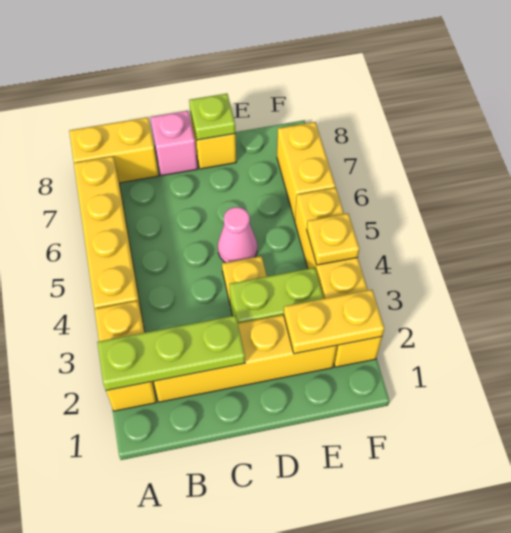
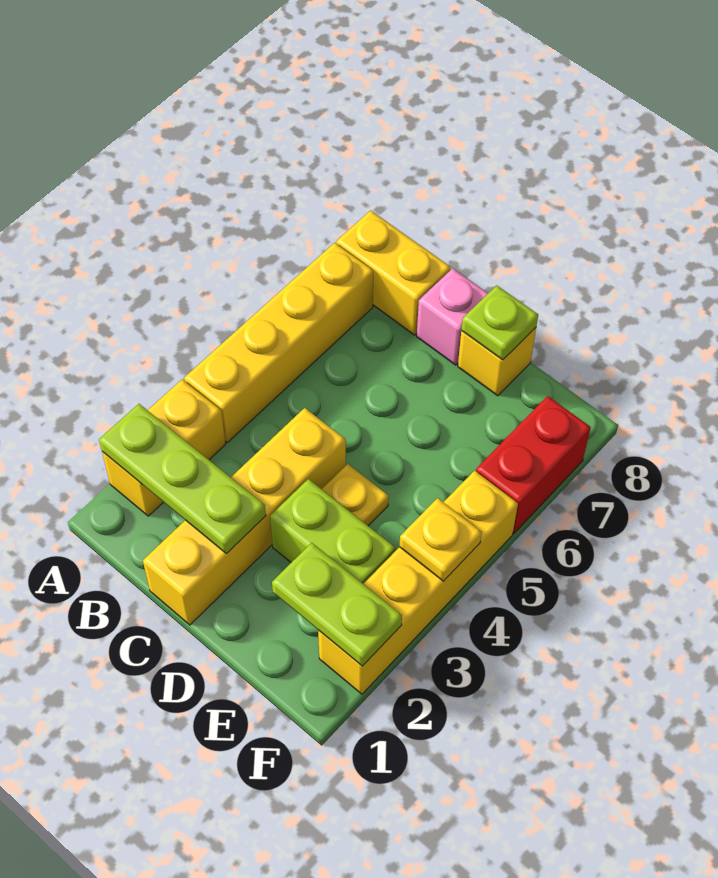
yellow 1x4 brick [154,315,337,402] -> yellow 1x4 brick turned to [143,408,346,625]
pink 1x1 cone [218,207,257,263] -> none
yellow 1x2 plate [284,290,384,354] -> lime 1x2 plate [272,543,402,666]
yellow 1x2 brick [277,122,335,220] -> red 1x2 brick [476,396,591,533]

